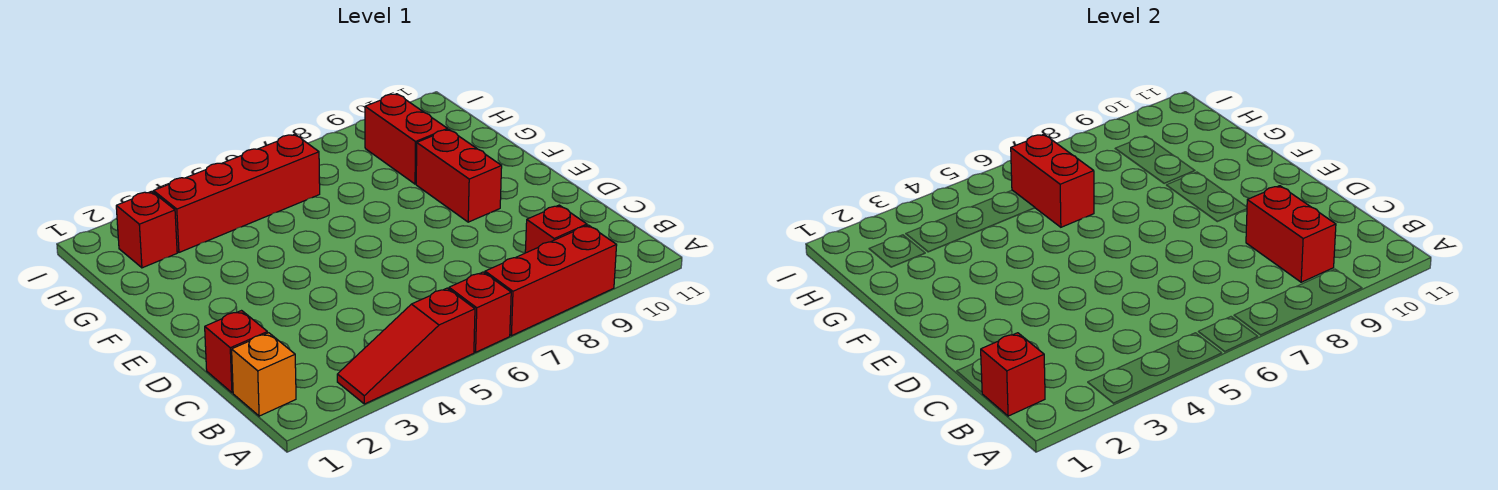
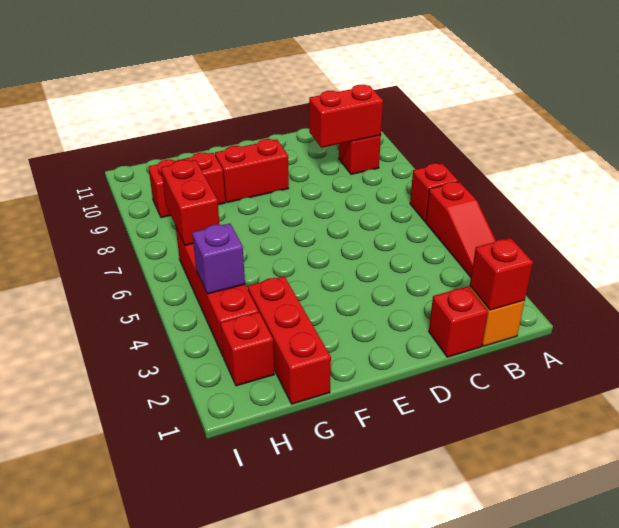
red 1x3 brick [485,225,617,336] -> red 1x3 brick moved to [248,276,331,404]
red 1x2 brick [1011,134,1094,227] -> red 1x2 brick turned to [161,160,219,245]
none -> purple 1x1 brick [192,224,245,294]

